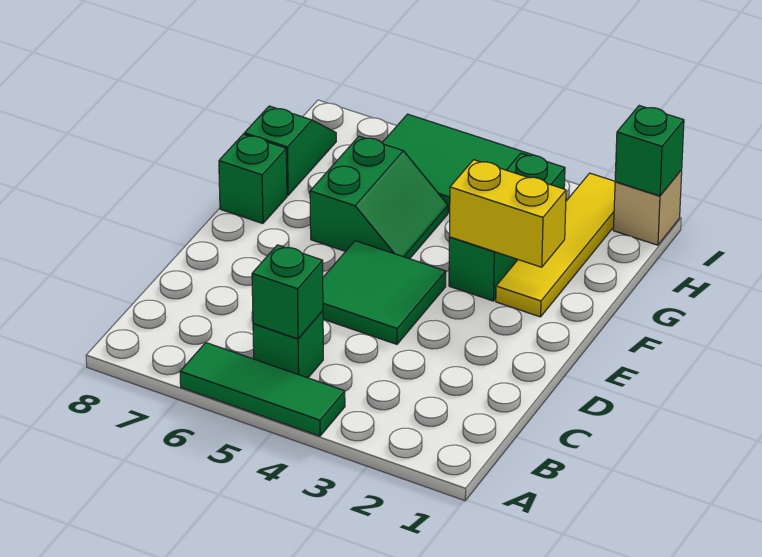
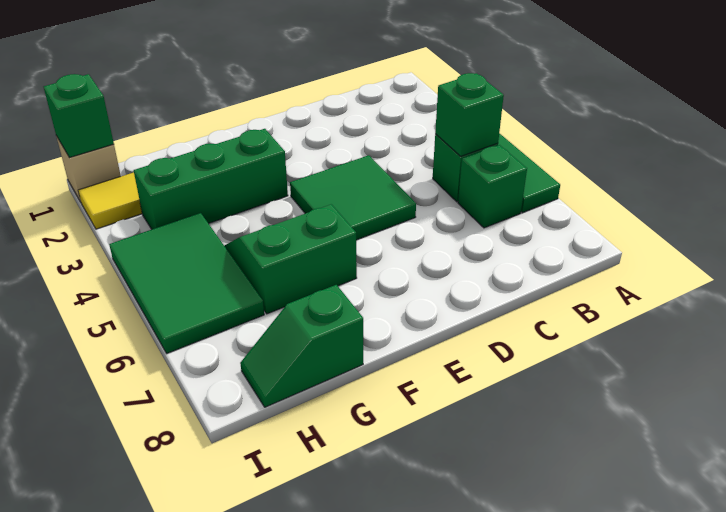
yellow 1x2 brick [449,160,566,267] -> none
green 1x1 brick [219,134,287,224] -> green 1x1 brick moved to [458,145,527,228]

